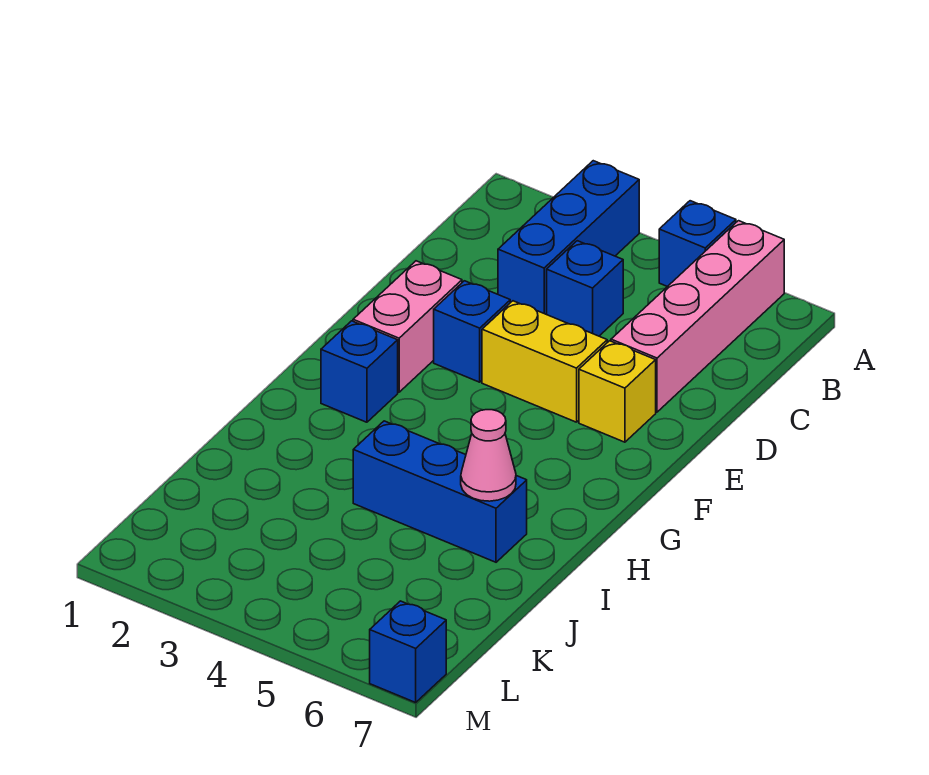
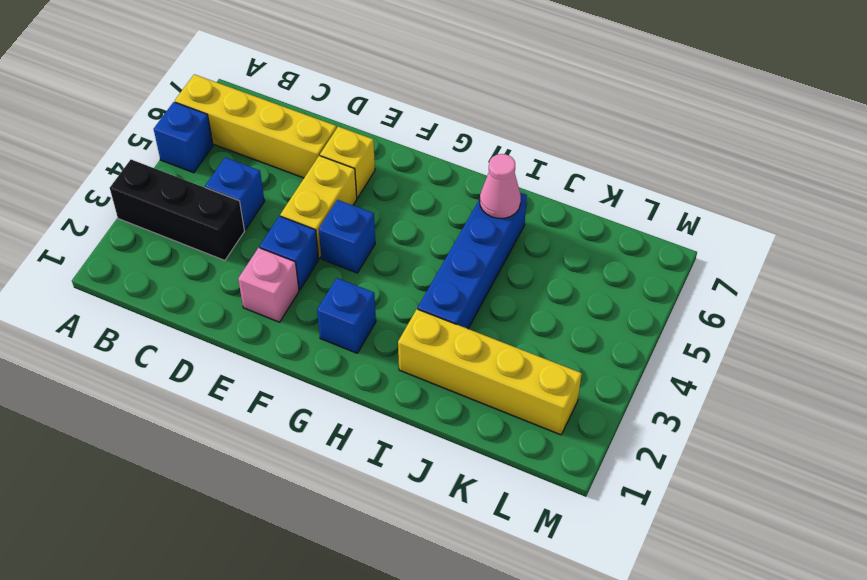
blue 1x3 brick [498,161,639,314] -> black 1x3 brick [110,160,245,260]
pink 1x4 brick [611,221,784,412] -> yellow 1x4 brick [175,74,337,178]
pink 1x2 brick [353,261,462,392] -> pink 1x1 brick [238,248,299,322]
none -> yellow 1x4 brick [398,309,582,435]
blue 1x3 brick [353,421,527,562] -> blue 1x4 brick [418,193,527,329]
blue 1x1 brick [370,601,446,702] -> blue 1x1 brick moved to [319,200,375,273]

